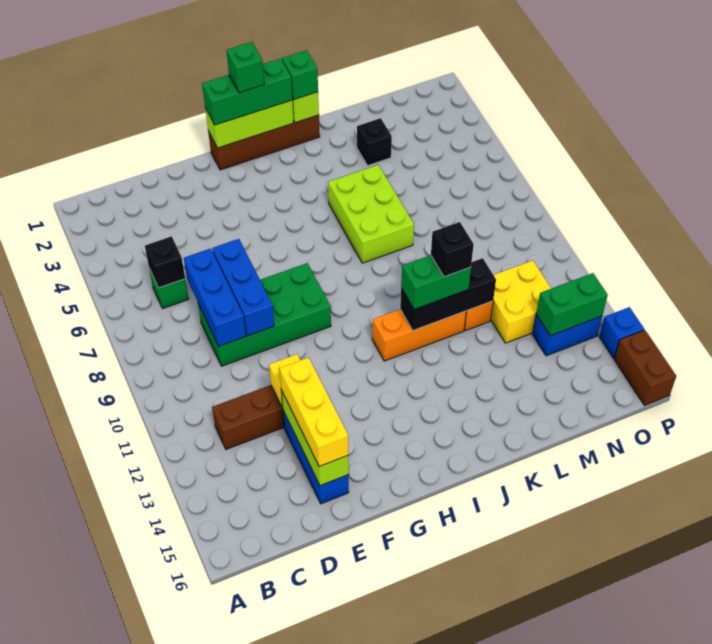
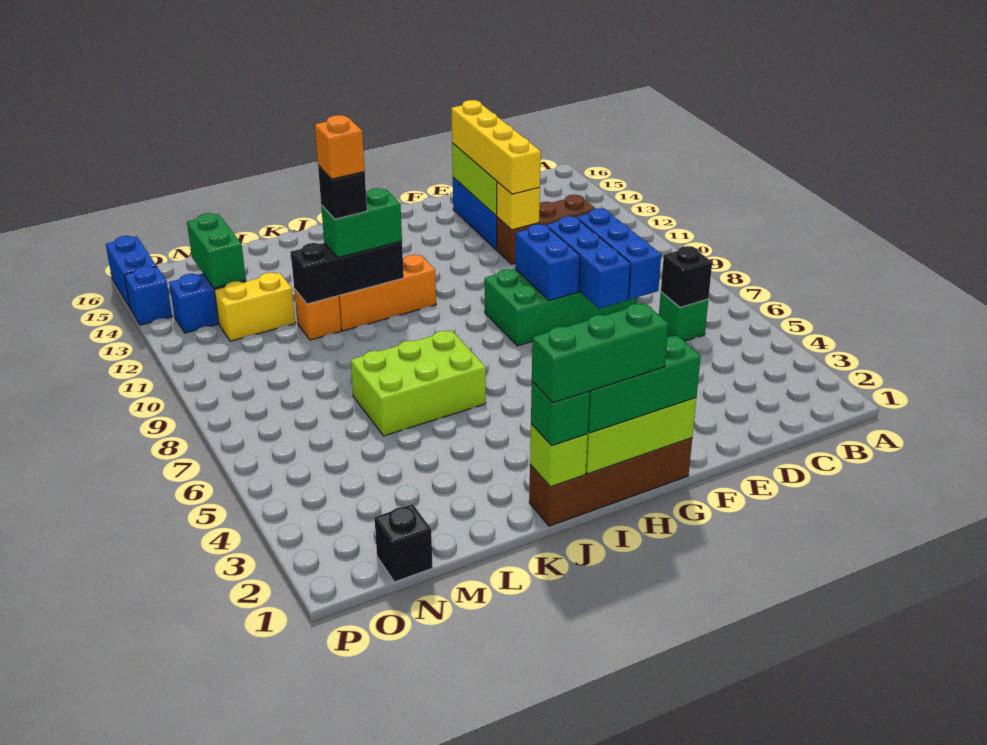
yellow 1x3 brick [279,358,348,466] -> yellow 1x4 brick [451,100,541,194]
none -> blue 1x2 brick [515,224,580,301]
green 1x1 brick [226,42,264,93] -> green 1x3 brick [532,303,668,403]
lime 2x3 brick [328,165,414,263] -> lime 2x3 brick turned to [351,330,486,436]
none -> orange 1x1 brick [315,115,365,179]
black 1x1 brick [357,118,392,166] -> black 1x1 brick moved to [374,504,433,582]
yellow 2x2 brick [491,261,551,343] -> yellow 1x2 brick [214,273,295,341]
green 1x2 brick [536,273,608,336] -> green 1x2 brick turned to [187,213,246,288]
brown 1x2 brick [614,330,676,405] -> blue 1x2 brick [106,236,156,308]

